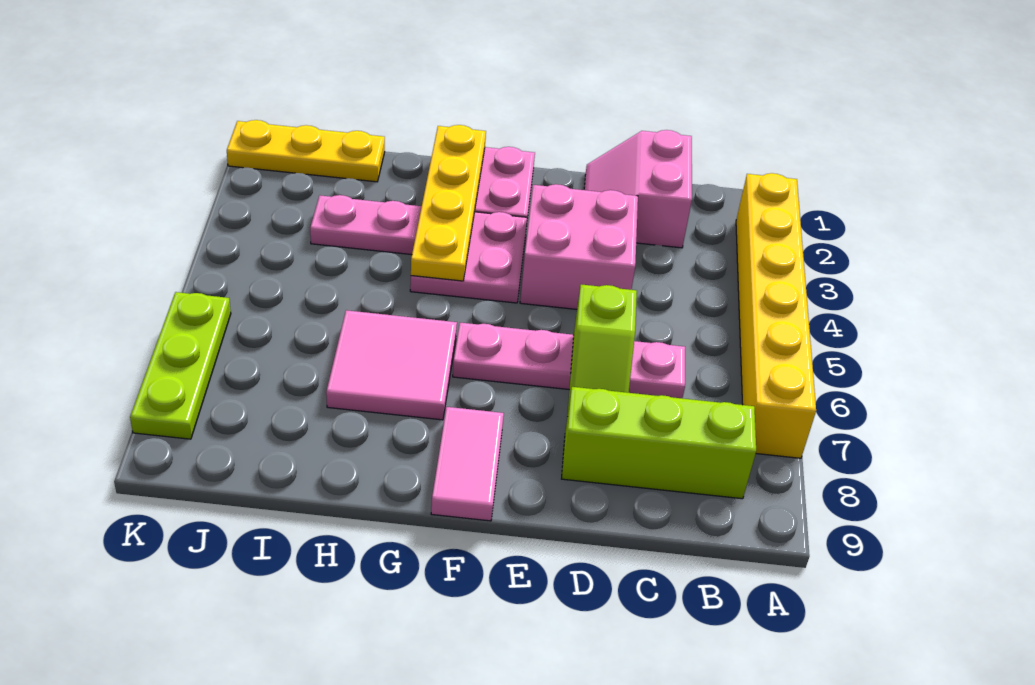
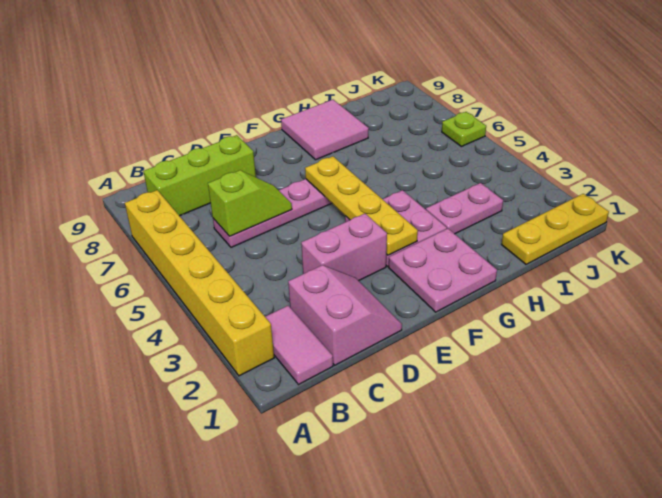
pink 2x2 brick [520,184,638,309] -> pink 1x2 brick [301,213,387,281]
lime 1x2 slope [568,284,637,409] -> lime 1x2 slope turned to [208,170,292,236]
pink 1x2 tile [431,407,504,521] -> pink 1x2 tile moved to [265,306,333,385]
yellow 1x4 plate [411,125,486,281] -> yellow 1x4 plate moved to [305,156,418,255]
pink 2x2 tile [326,310,457,420] -> pink 2x2 tile moved to [281,100,369,160]
lime 1x3 plate [130,292,231,439] -> lime 1x1 plate [442,112,486,146]

